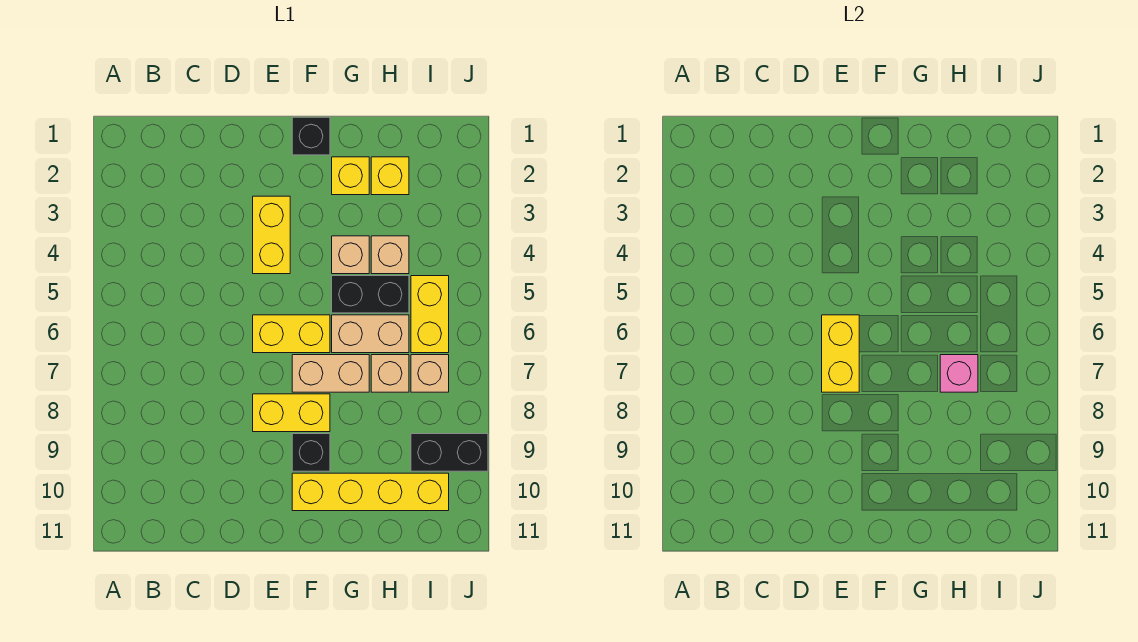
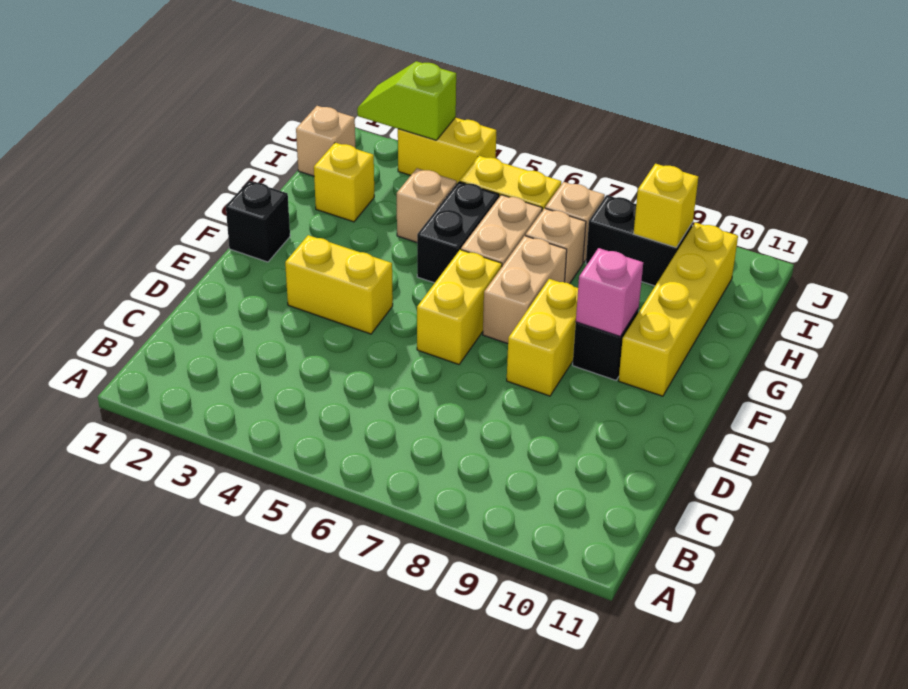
yellow 1x2 brick [822,315,859,392] -> yellow 1x2 brick moved to [398,117,496,183]
yellow 1x1 brick [332,157,369,195] -> yellow 1x1 brick moved to [634,164,698,247]
tan 1x1 brick [332,236,369,274] -> tan 1x1 brick moved to [296,106,355,176]
pink 1x1 brick [940,355,978,392] -> pink 1x1 brick moved to [576,248,643,336]
black 1x2 brick [411,434,488,471] -> black 1x2 brick turned to [586,195,693,286]
none -> lime 1x2 slope [357,61,456,140]

